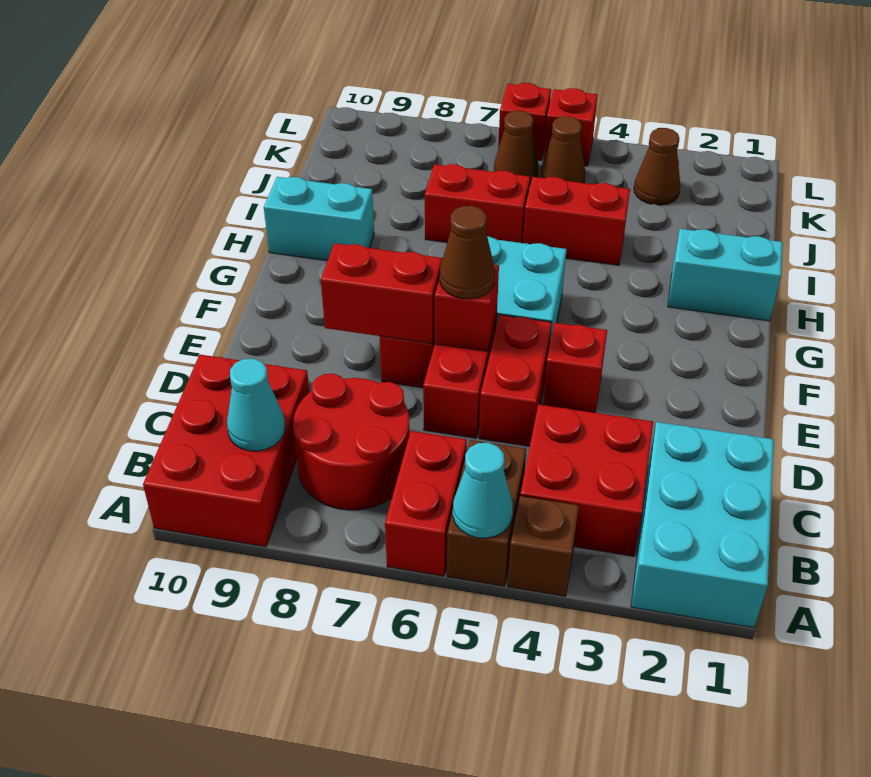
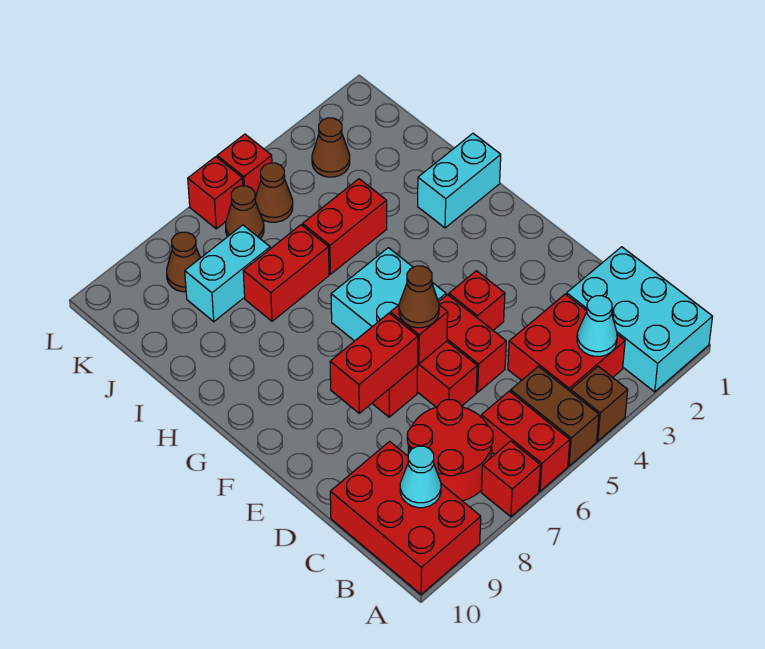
cyan 1x1 cone [453,443,513,538] -> cyan 1x1 cone moved to [577,296,617,356]
none -> red 1x1 brick [481,441,540,517]
cyan 1x2 brick [264,177,374,261] -> cyan 1x2 brick moved to [185,225,270,322]
none -> brown 1x1 cone [167,232,200,292]

